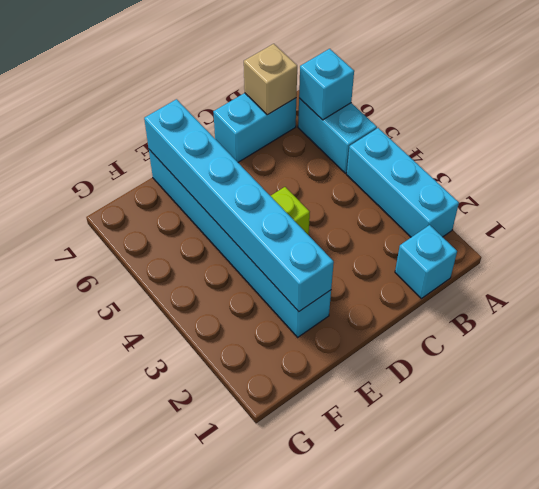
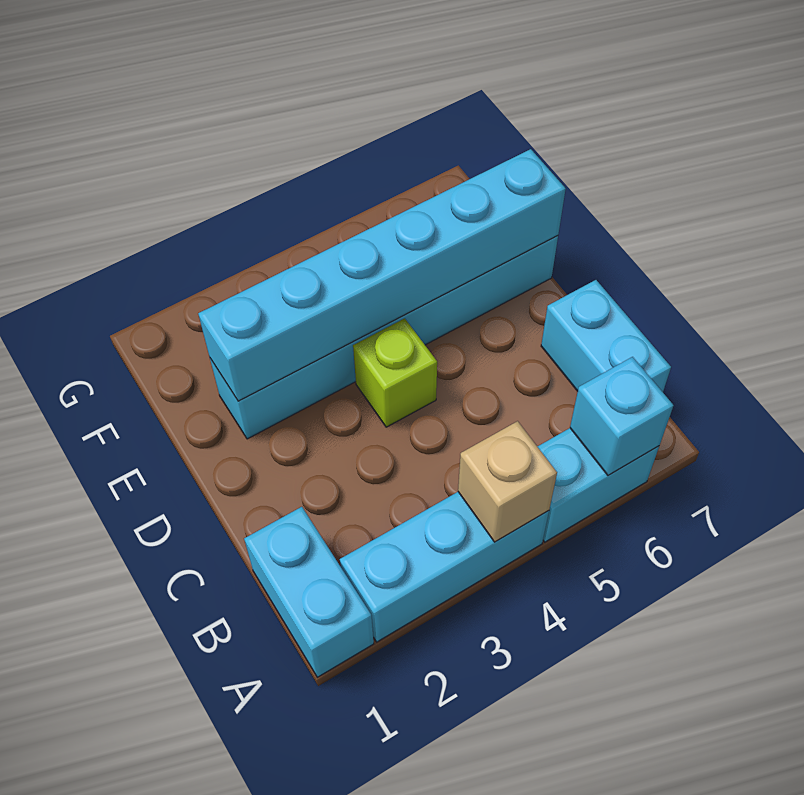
cyan 1x1 brick [395,225,457,299] -> cyan 1x2 brick [244,507,374,677]
tan 1x1 brick [244,44,297,115] -> tan 1x1 brick moved to [458,421,557,542]

